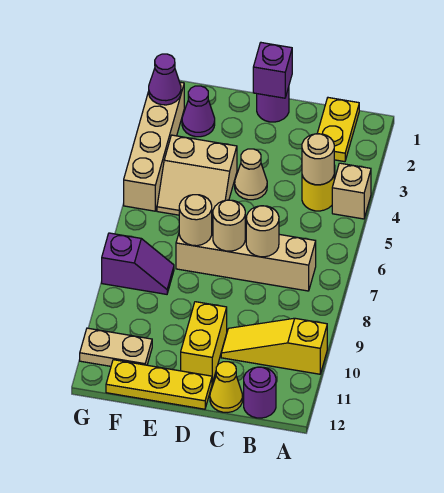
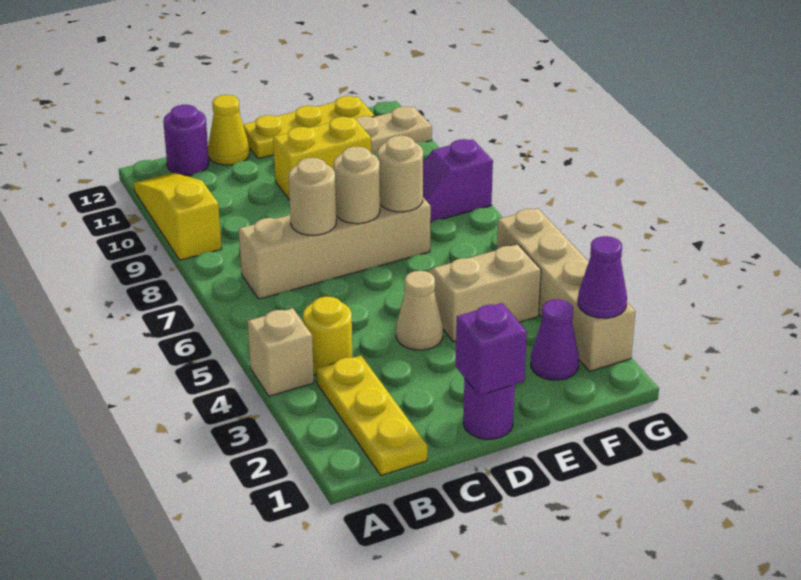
yellow 1x3 slope [221,318,327,374] -> yellow 1x3 slope turned to [133,173,222,260]
yellow 1x2 plate [317,98,359,162] -> yellow 1x3 plate [317,355,427,476]
tan 1x1 round brick [302,134,334,185] -> none
yellow 1x2 brick [181,302,227,383] -> yellow 1x2 brick turned to [273,117,371,200]

